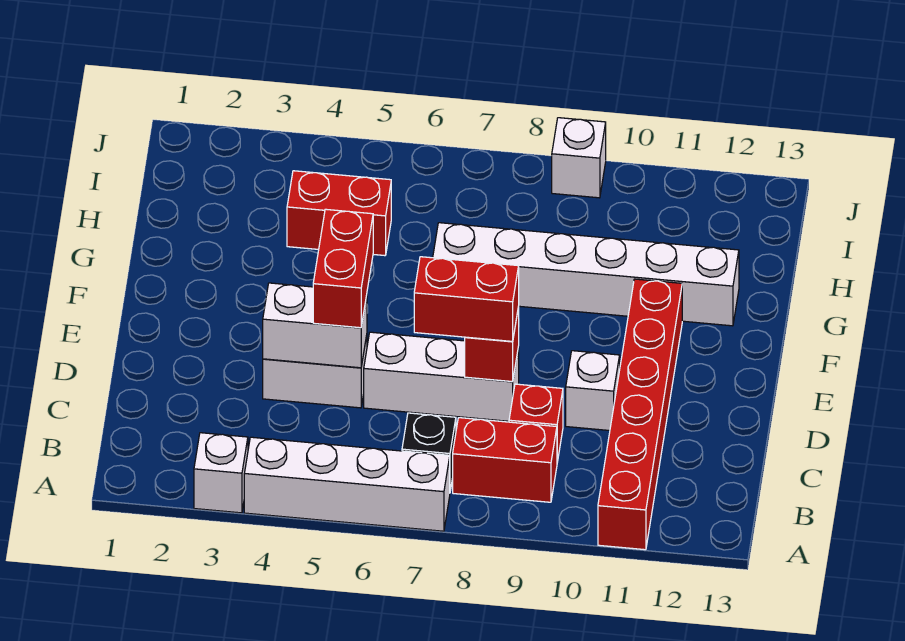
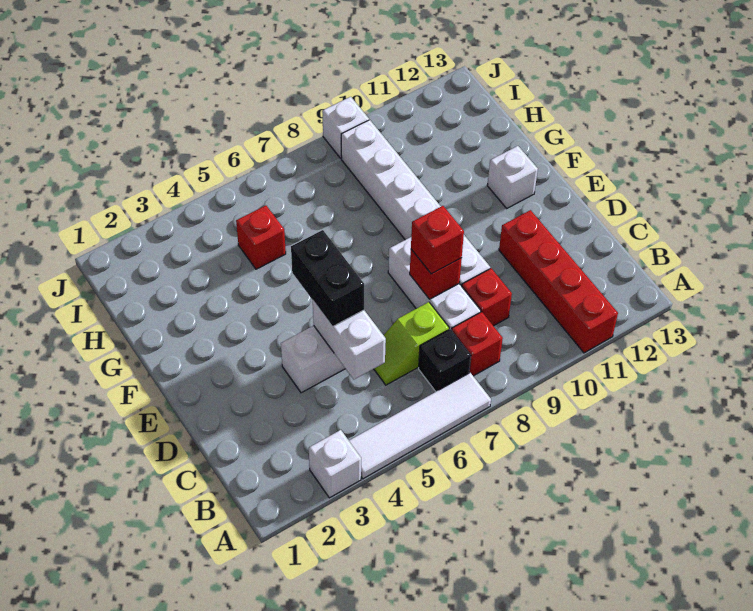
white 1x4 brick [244,437,450,531] -> white 1x4 tile [349,373,491,479]
red 1x6 brick [598,279,682,550] -> red 1x4 brick [499,210,618,353]
red 1x2 brick [453,418,557,502] -> red 1x1 brick [452,312,503,376]
none -> lime 1x2 slope [374,302,449,385]
white 1x2 brick [263,283,367,368] -> white 1x2 brick turned to [313,301,386,379]
red 1x2 brick [313,209,373,328] -> black 1x2 brick [291,230,364,327]
white 1x3 brick [364,332,519,421] -> white 1x3 brick turned to [388,237,481,330]
red 1x2 brick [414,257,519,341] -> red 1x1 brick [411,206,464,274]
white 1x1 brick [566,351,620,431] -> white 1x1 brick moved to [487,146,538,208]
white 1x6 brick [433,223,739,326] -> white 1x6 brick turned to [341,120,490,286]
red 1x2 brick [287,171,391,256] -> red 1x1 brick [236,206,286,269]

